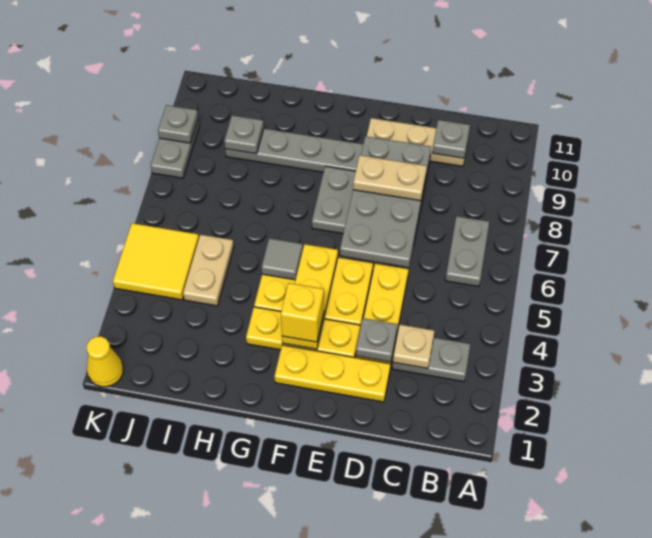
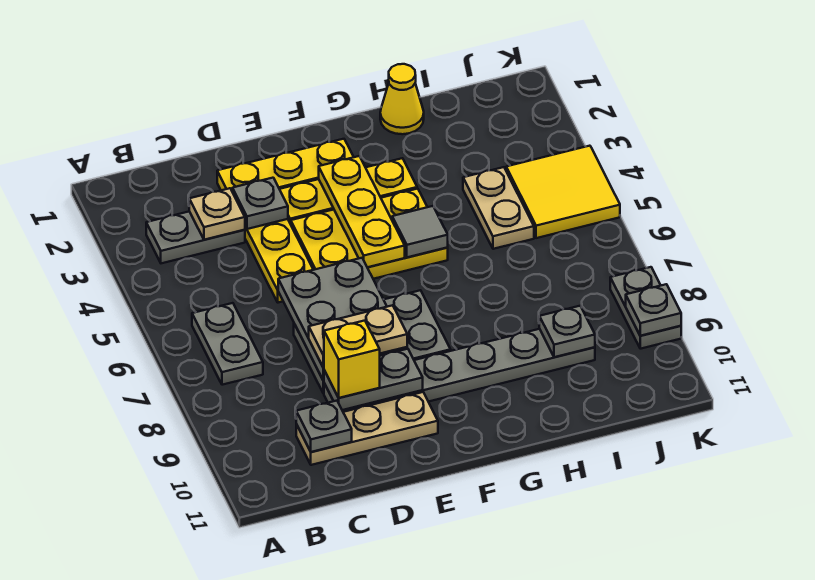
yellow 1x1 brick [281,283,324,342] -> yellow 1x1 brick moved to [324,321,380,398]
yellow 1x1 cone [87,336,124,387] -> yellow 1x1 cone moved to [380,64,424,134]

